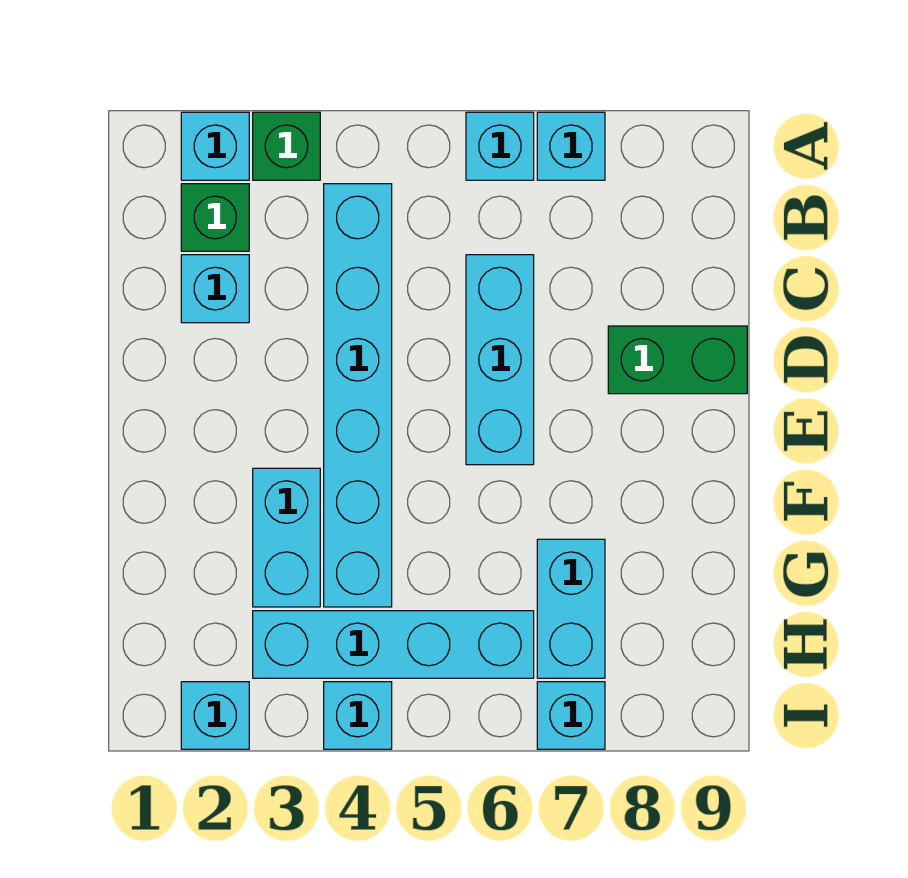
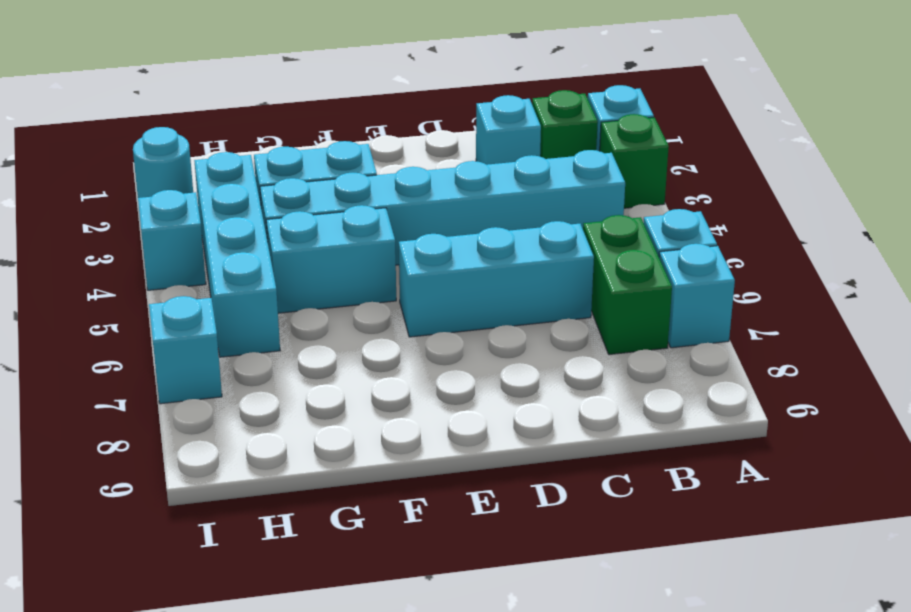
green 1x2 brick [608,326,747,394] -> green 1x2 brick moved to [583,215,672,355]
cyan 1x2 brick [537,539,605,678] -> cyan 1x2 brick moved to [266,205,396,313]
cyan 1x1 brick [181,682,249,749] -> cyan 1x1 round brick [133,127,193,198]

